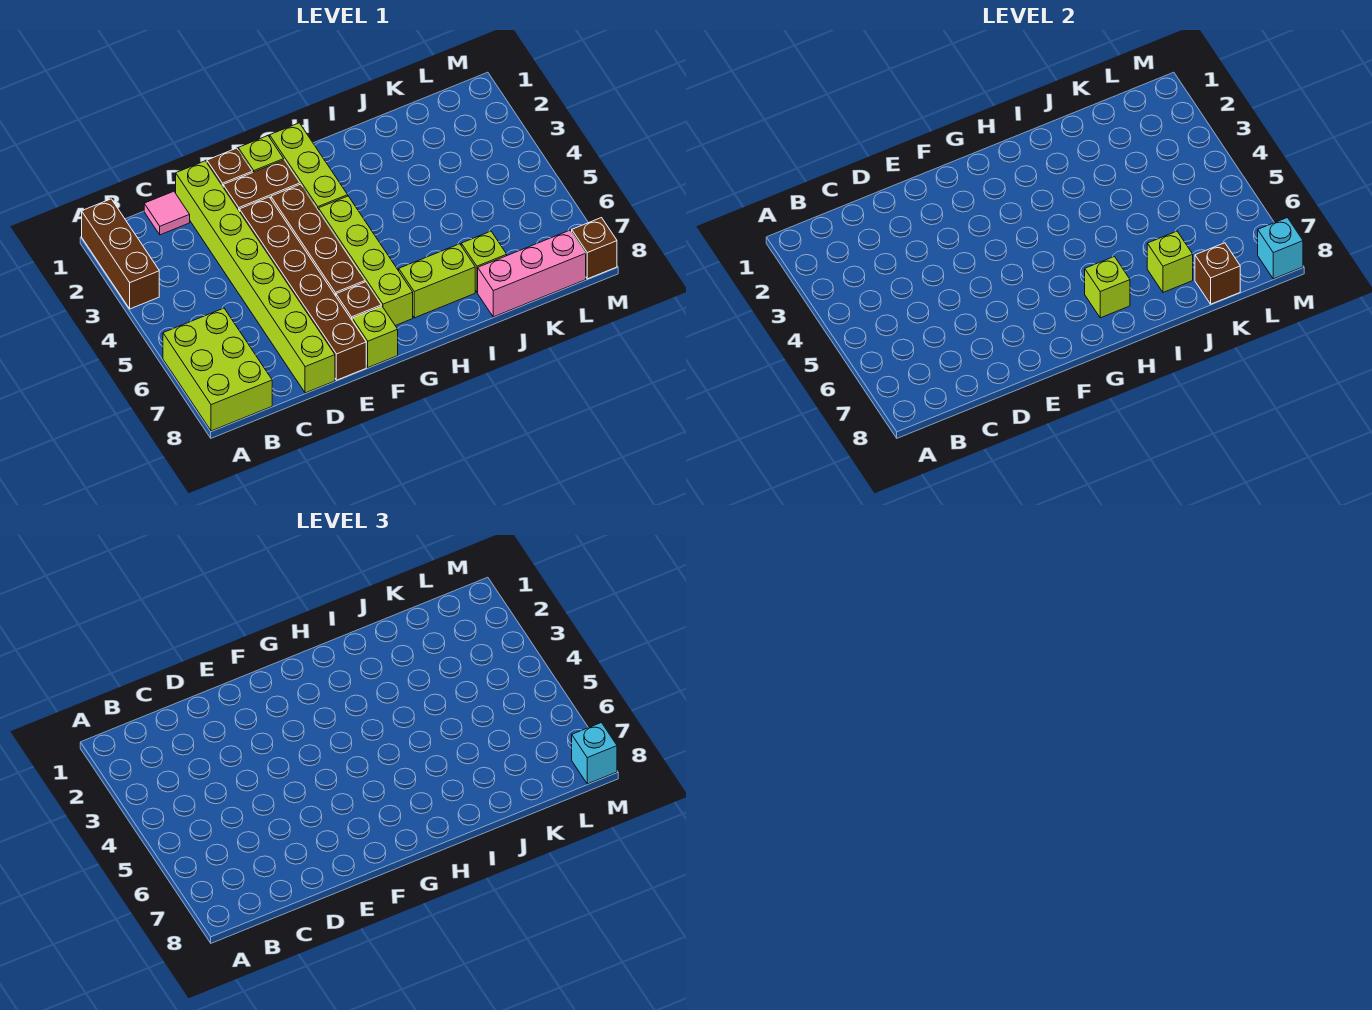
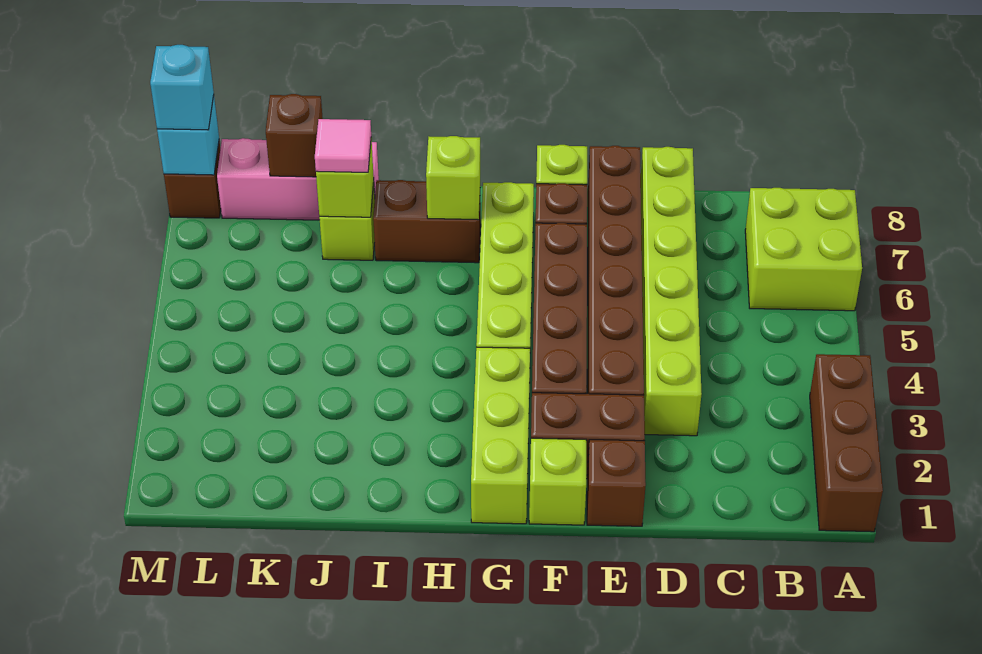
lime 2x3 brick [163,308,272,431] -> lime 2x2 brick [745,188,862,311]
pink 1x1 tile [144,191,190,235] -> pink 1x1 tile moved to [315,119,371,172]
lime 1x8 brick [176,161,335,393] -> lime 1x6 brick [641,147,702,436]
lime 1x2 brick [399,244,475,318] -> brown 1x2 brick [373,180,481,263]

